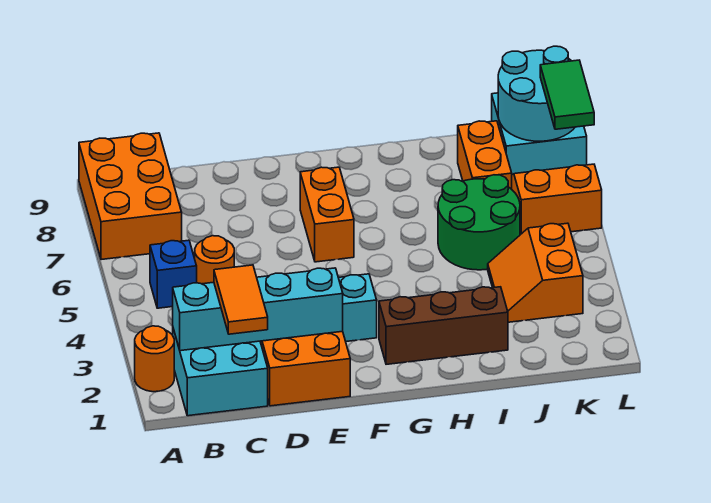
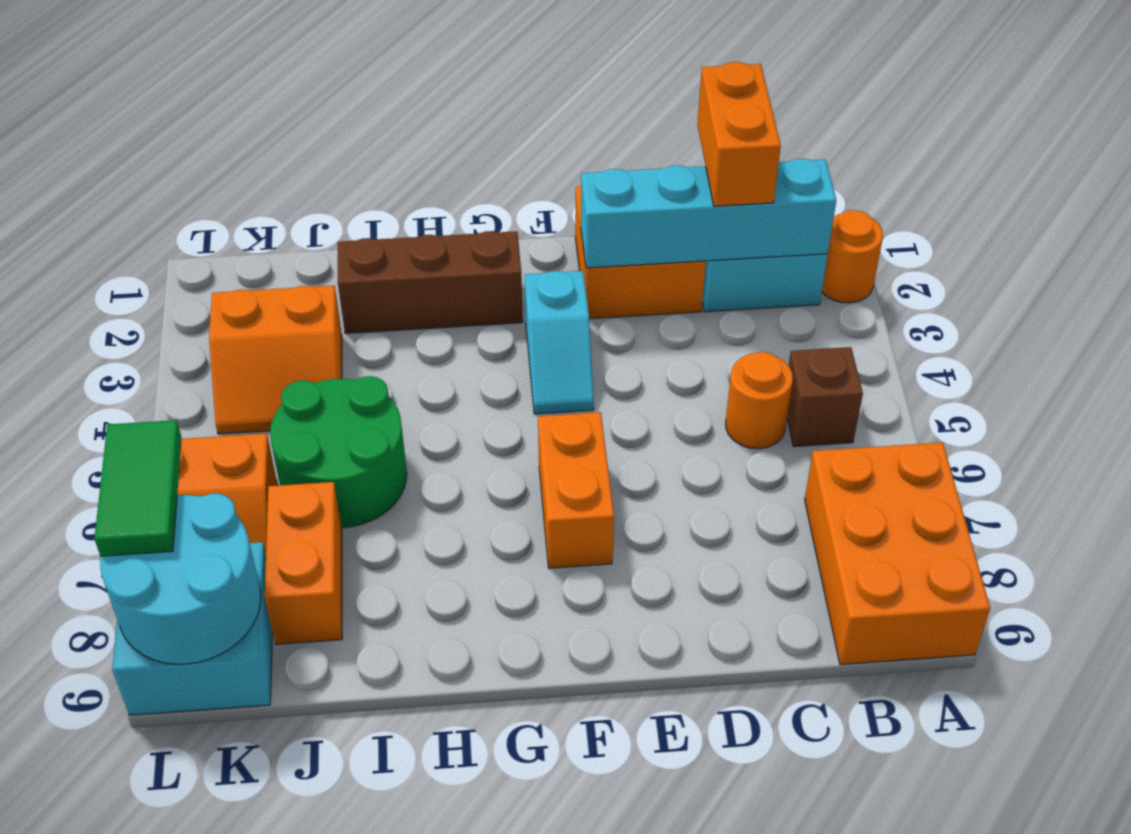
blue 1x1 brick [150,240,197,308] -> brown 1x1 brick [787,347,863,447]
orange 1x2 tile [214,265,268,334] -> orange 1x2 brick [697,62,781,206]
orange 2x2 slope [488,223,583,322] -> orange 2x2 slope turned to [209,286,342,434]

